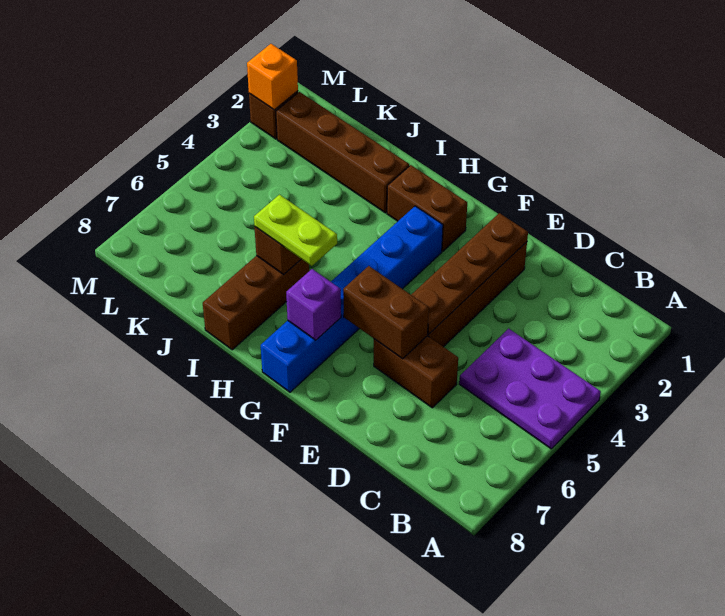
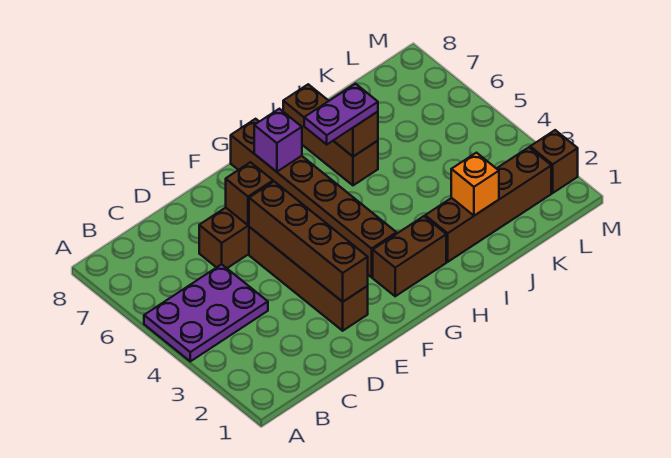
brown 1x4 plate [411,213,528,334] -> brown 1x4 brick [249,182,368,302]
brown 1x2 brick [343,266,429,359] -> brown 1x1 brick [226,162,273,225]
blue 1x6 brick [261,206,443,392] -> brown 1x6 brick [231,119,397,277]
lime 1x2 plate [254,195,337,266] -> purple 1x2 plate [304,84,378,144]
orange 1x1 brick [247,44,298,110] -> orange 1x1 brick moved to [451,153,499,216]

